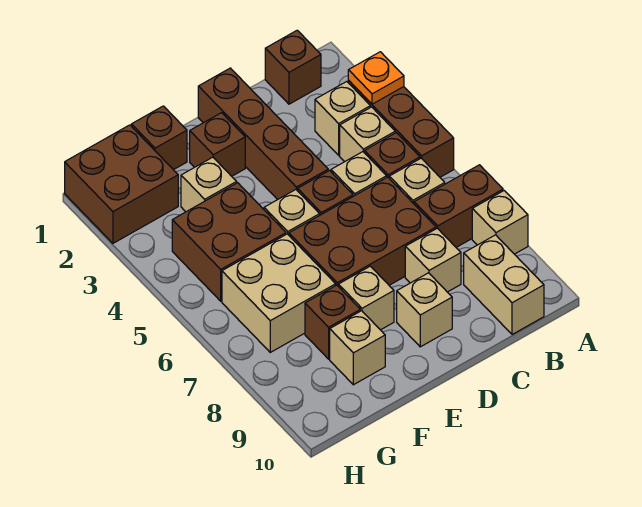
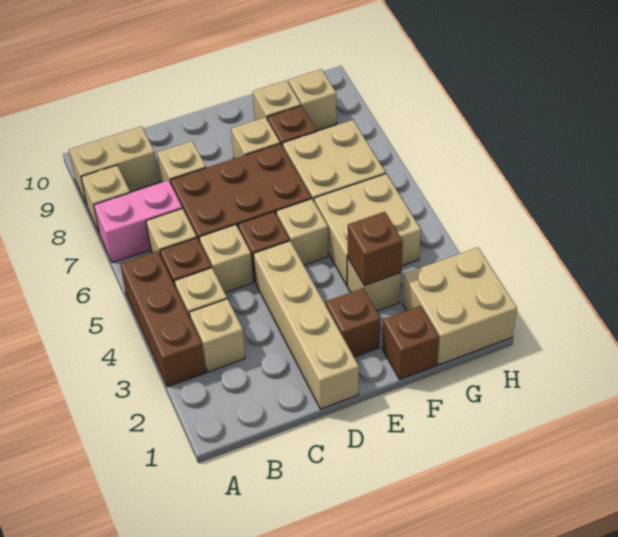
orange 1x1 plate [348,52,404,104] -> none
brown 1x2 brick [414,165,503,247] -> pink 1x2 brick [94,180,182,263]
brown 1x1 brick [265,30,321,104] -> brown 1x1 brick moved to [347,212,403,286]
tan 1x2 brick [464,235,544,335] -> tan 1x2 brick turned to [69,126,159,205]
brown 1x4 brick [198,68,328,200] -> tan 1x4 brick [253,241,359,409]
tan 1x1 brick [397,273,452,347] -> tan 1x1 brick moved to [288,69,337,131]
brown 2x2 brick [172,183,286,301] -> tan 2x2 brick [314,174,421,285]
brown 2x2 brick [65,125,178,243] -> tan 2x2 brick [402,247,517,365]

